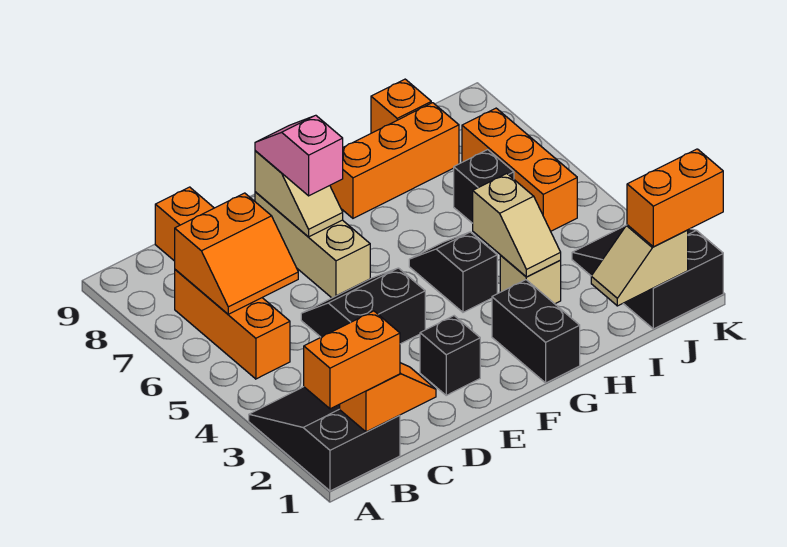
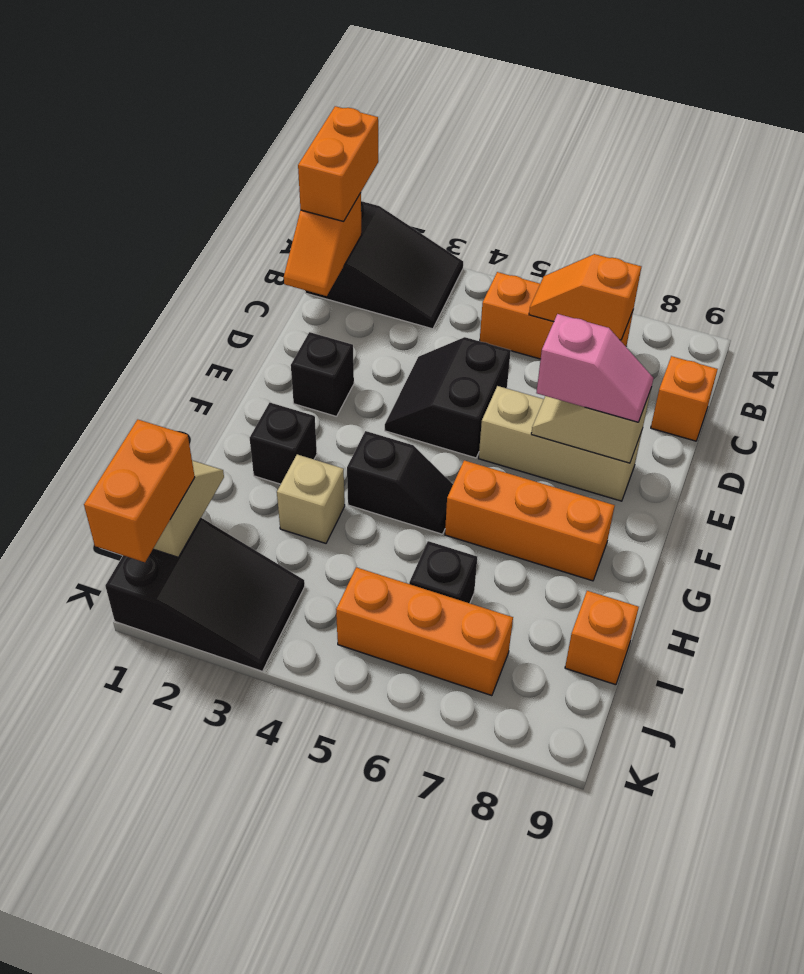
orange 2x2 slope [175,193,298,314] -> orange 1x2 slope [529,254,641,340]
black 2x2 slope [301,268,425,344] -> black 2x2 slope turned to [385,337,511,458]
black 1x2 brick [492,280,580,383] -> black 1x1 brick [250,403,317,484]
orange 1x3 brick [330,103,459,218] -> orange 1x3 brick turned to [445,460,615,581]
tan 1x2 slope [473,174,561,277] -> none

